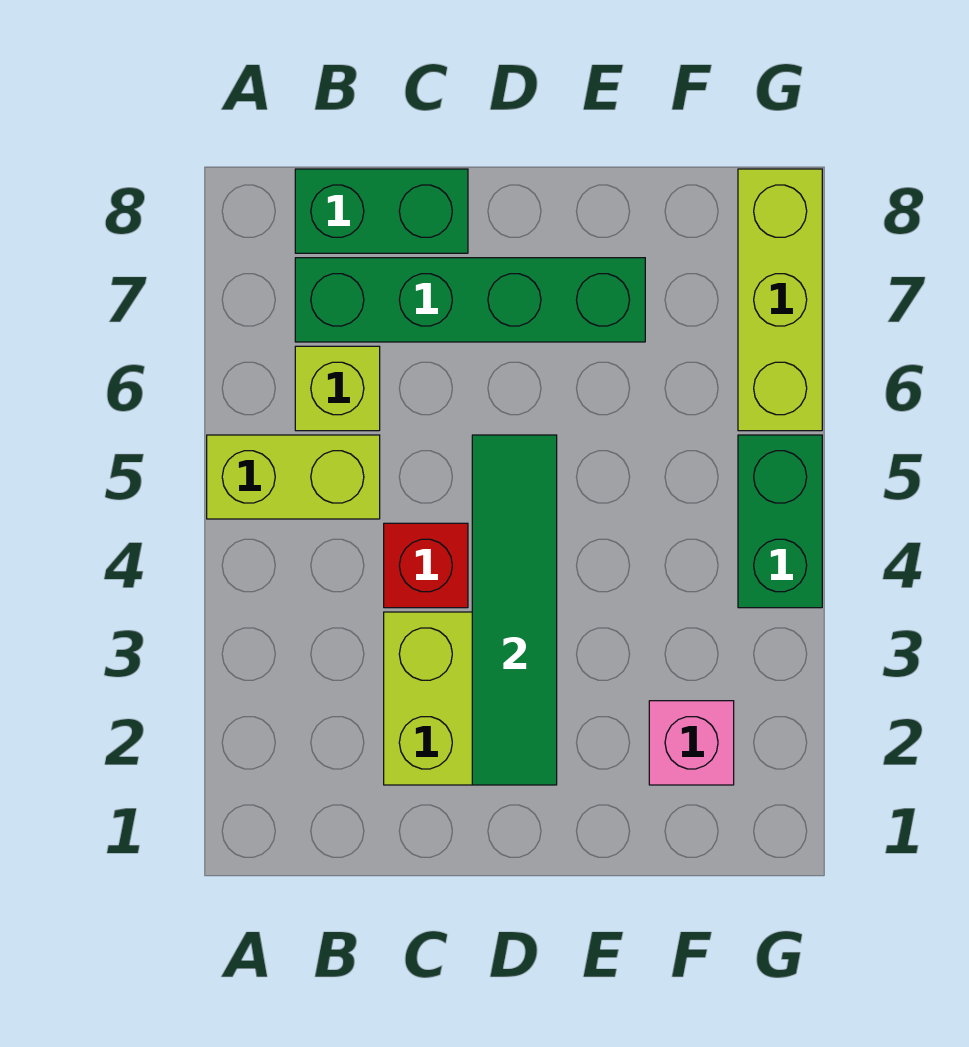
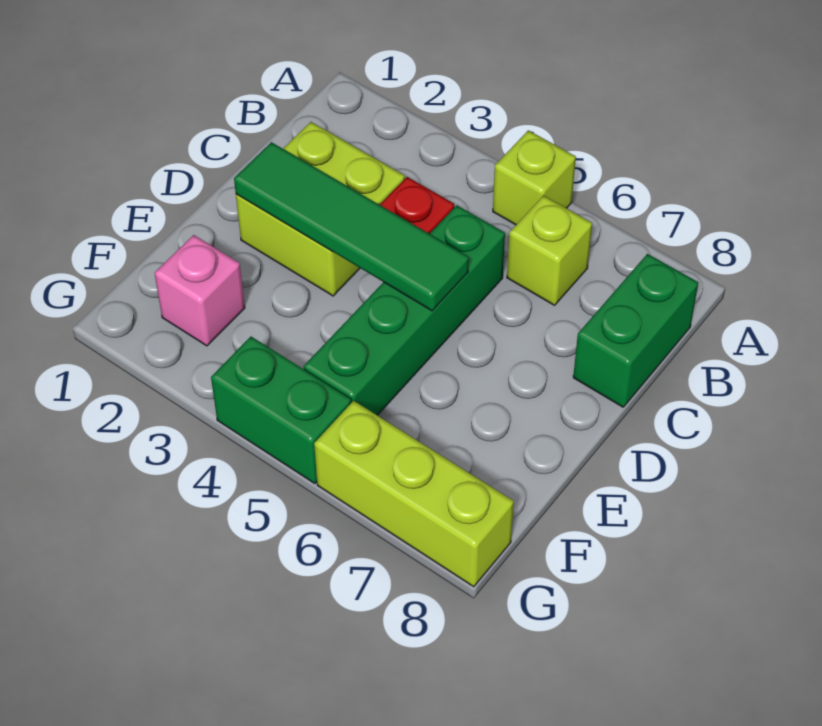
lime 1x2 brick [207,435,380,519] -> lime 1x1 brick [493,130,576,225]
green 1x4 brick [295,258,645,342] -> green 1x4 brick moved to [304,206,505,415]

